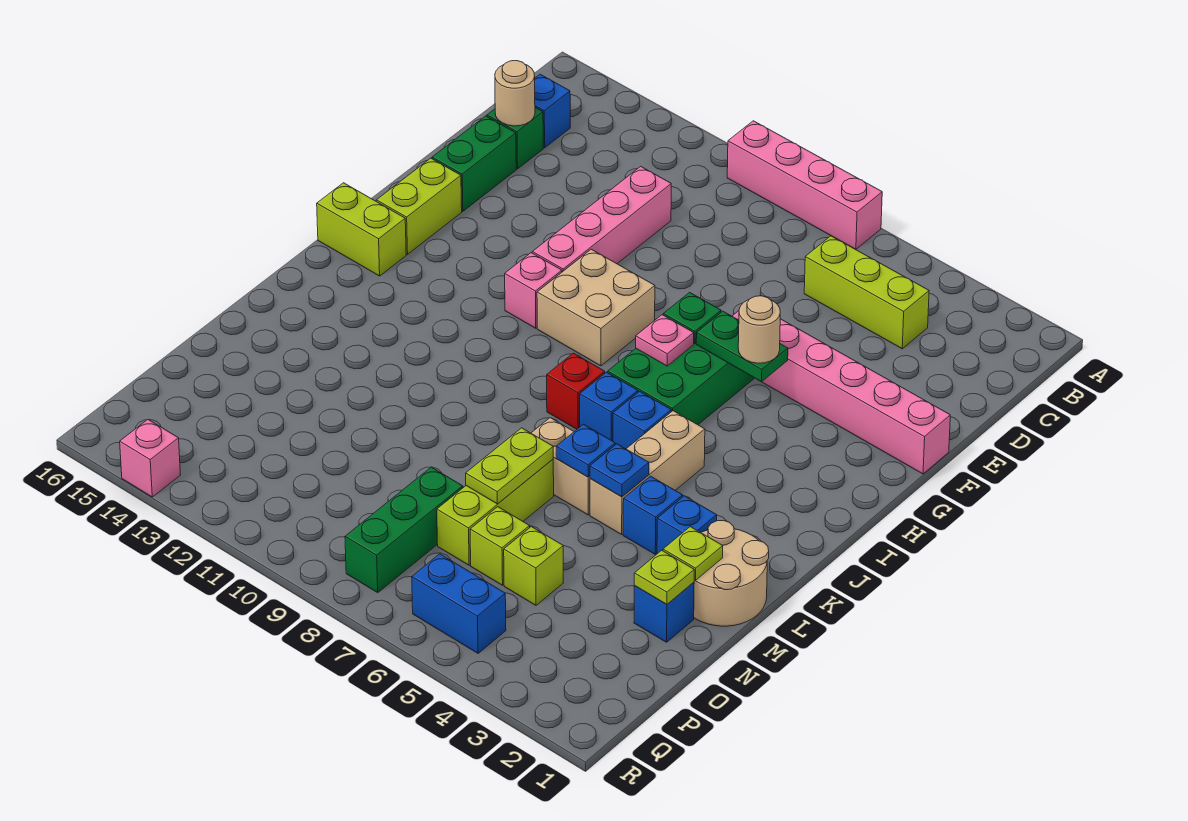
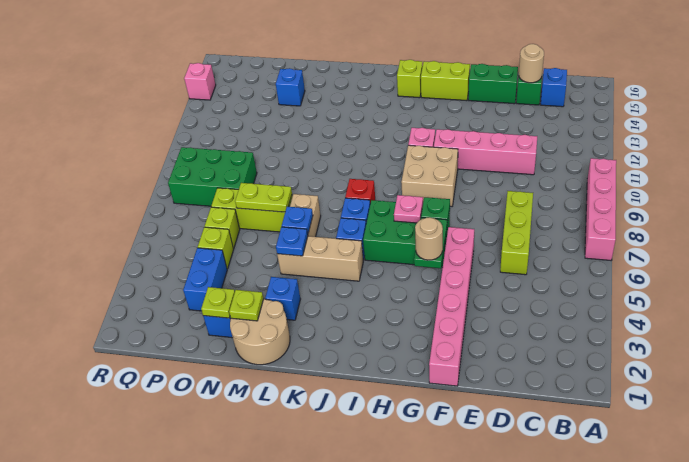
lime 1x3 brick [804,236,929,349] -> lime 1x3 brick moved to [500,191,533,275]
lime 1x2 brick [317,183,406,276] -> lime 1x1 brick [397,60,423,98]
blue 1x1 brick [623,476,683,554] -> blue 1x1 brick moved to [276,68,305,106]
green 1x3 brick [345,467,463,592] -> green 2x3 brick [168,147,257,206]
blue 1x2 brick [412,554,506,653] -> blue 1x2 brick moved to [183,248,227,311]

